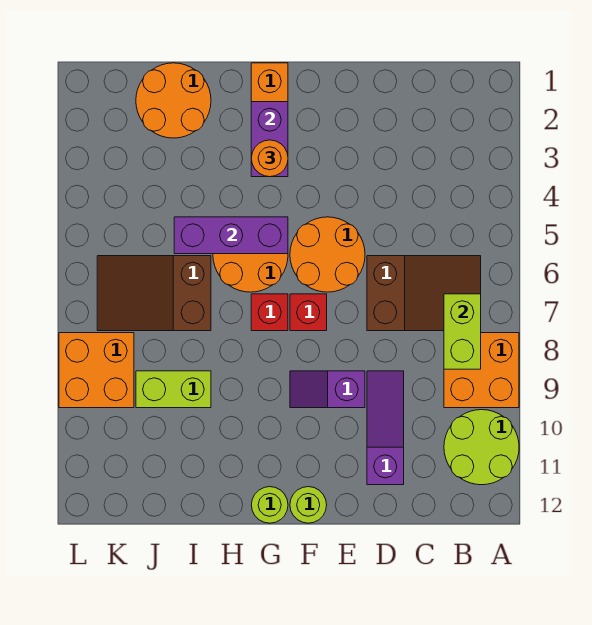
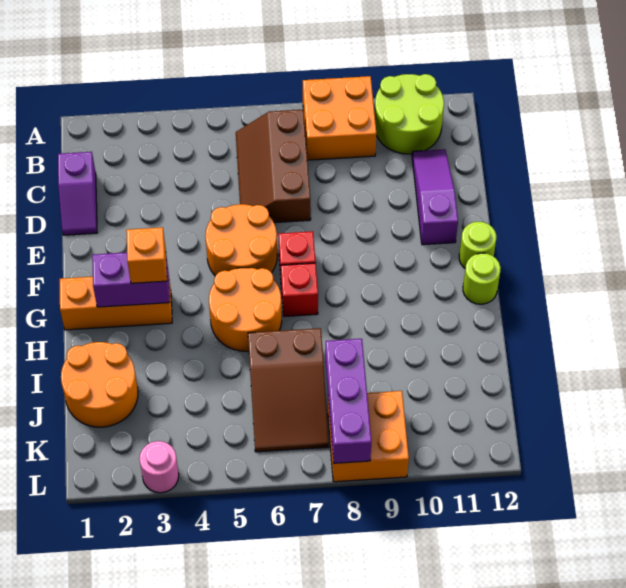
brown 2x3 slope [367,256,481,331] -> brown 2x3 slope turned to [236,110,311,223]
lime 1x2 brick [444,294,481,369] -> none
purple 1x3 slope [367,371,404,485] -> purple 1x3 slope turned to [412,149,458,245]
purple 1x2 slope [290,371,365,408] -> purple 1x2 slope moved to [58,152,97,235]
orange 1x1 round brick [251,140,288,177] -> orange 1x1 brick [126,227,167,283]
purple 1x3 brick [174,217,288,254] -> purple 1x3 brick moved to [325,339,371,463]
lime 1x2 brick [136,371,211,408] -> none
none -> pink 1x1 round brick [139,441,179,493]

